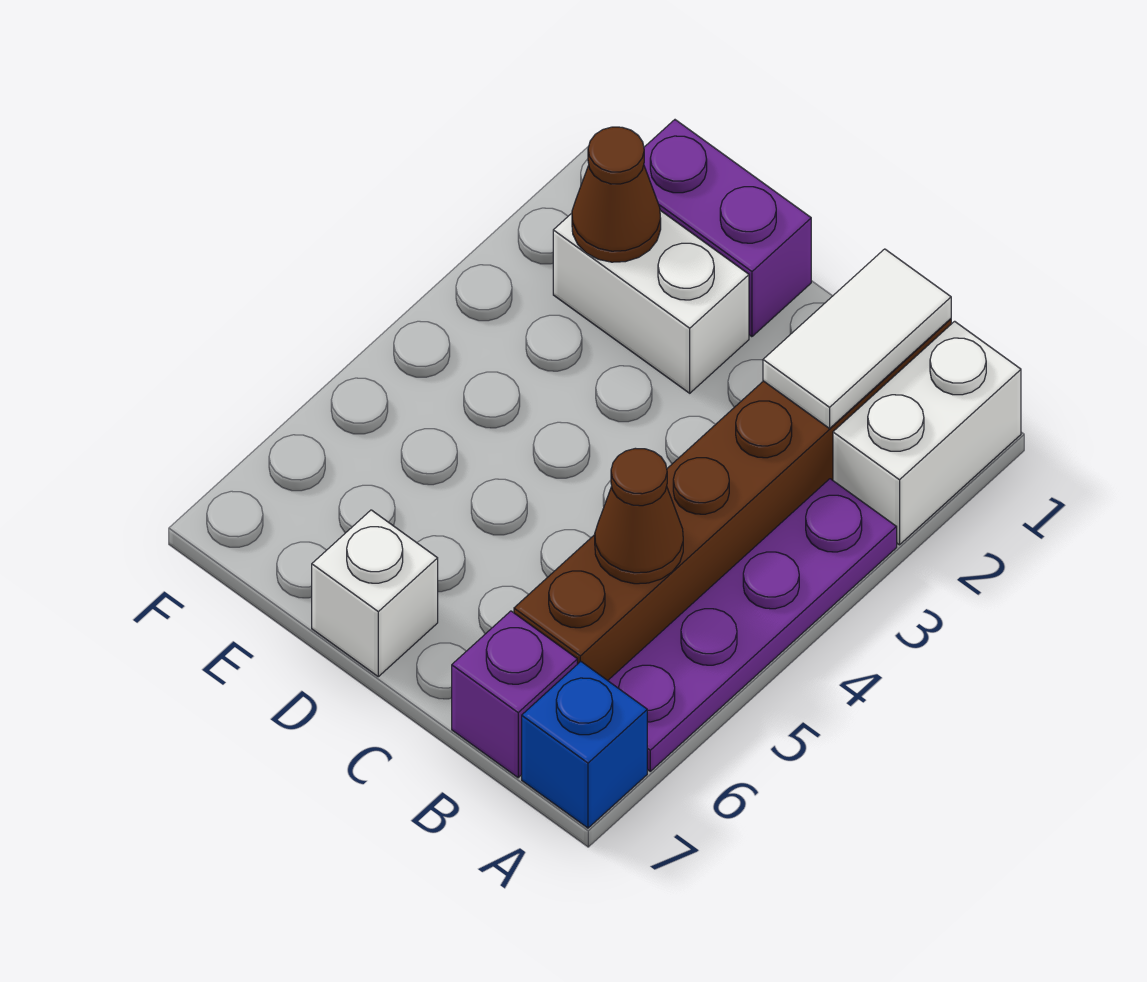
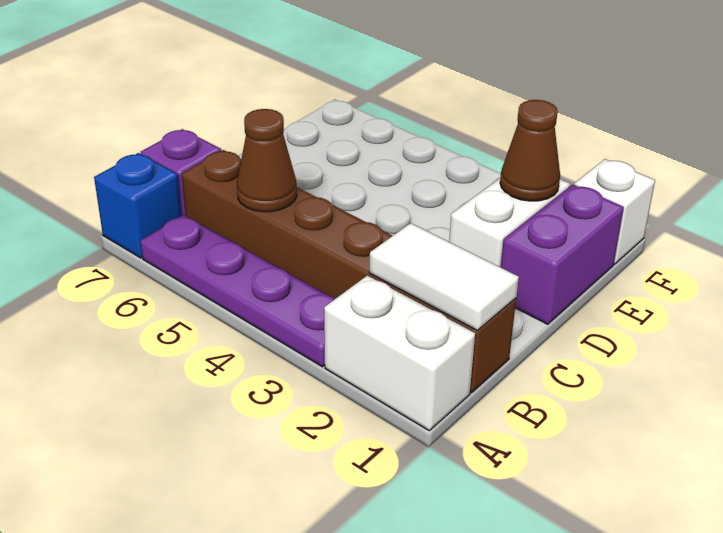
white 1x1 brick [312,510,438,677] -> white 1x1 brick moved to [574,159,655,264]

